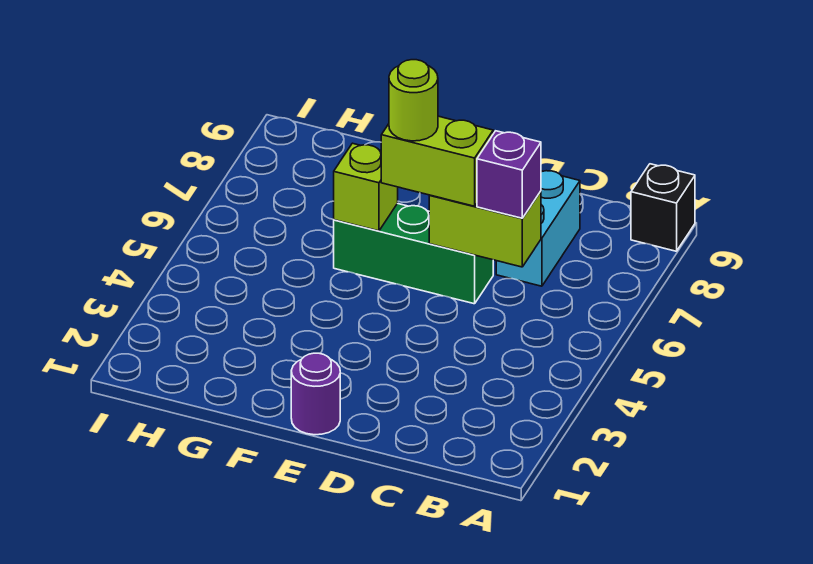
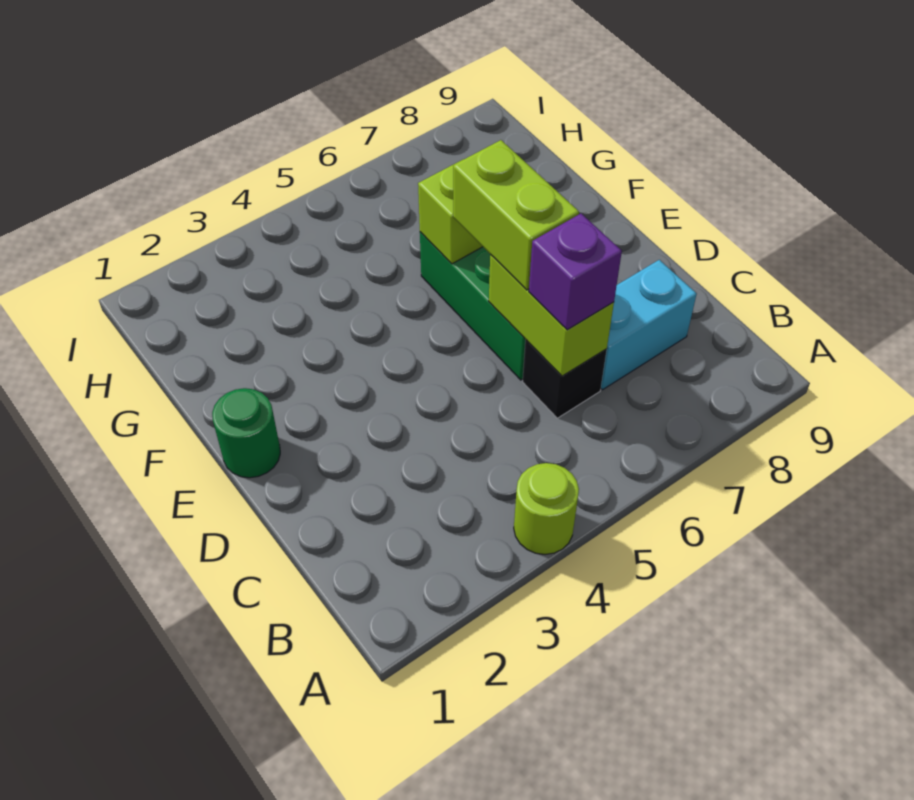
black 1x1 brick [631,164,695,251] -> black 1x1 brick moved to [523,340,607,418]
purple 1x1 round brick [291,353,340,435] -> green 1x1 round brick [212,388,280,478]
lime 1x1 round brick [389,60,438,141] -> lime 1x1 round brick moved to [514,463,579,554]

